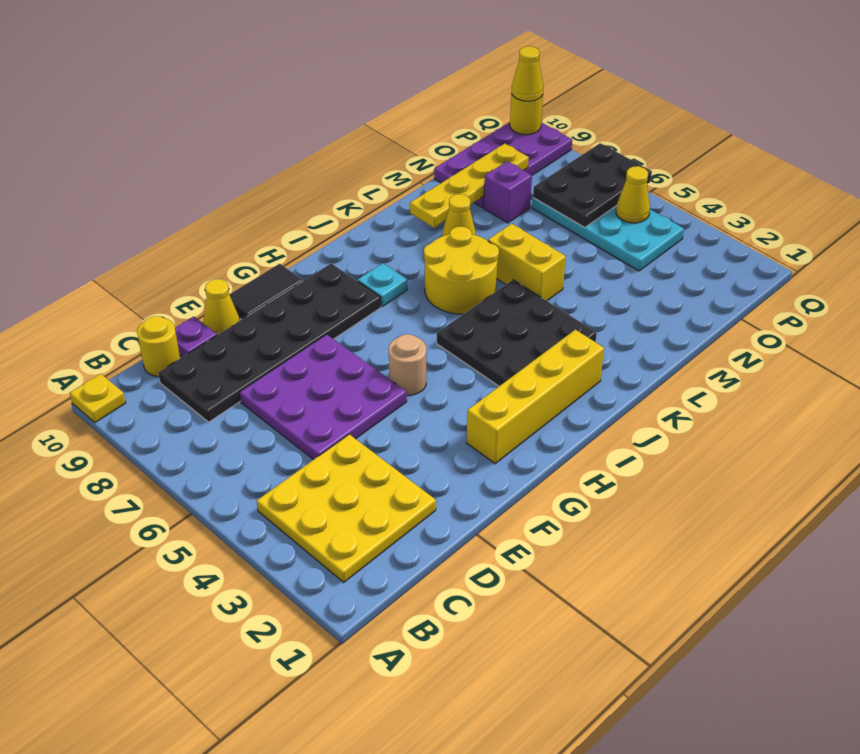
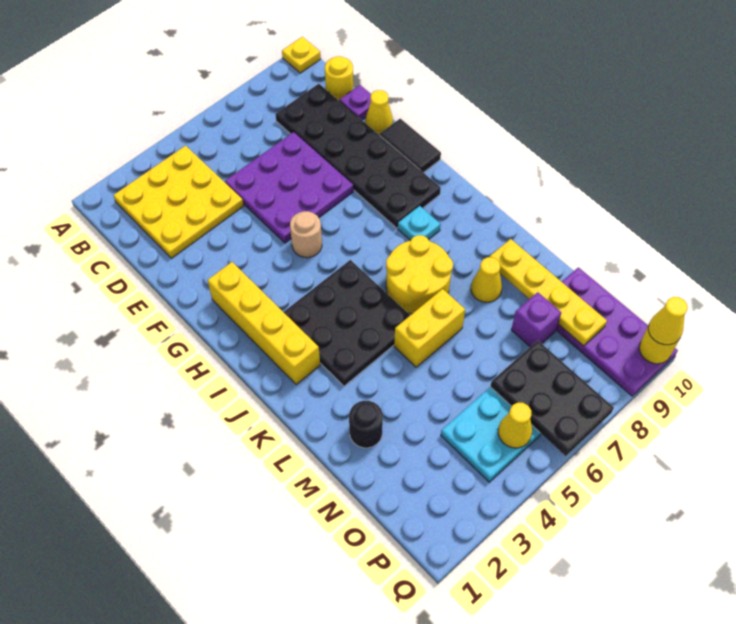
none -> black 1x1 round brick [349,401,383,448]

